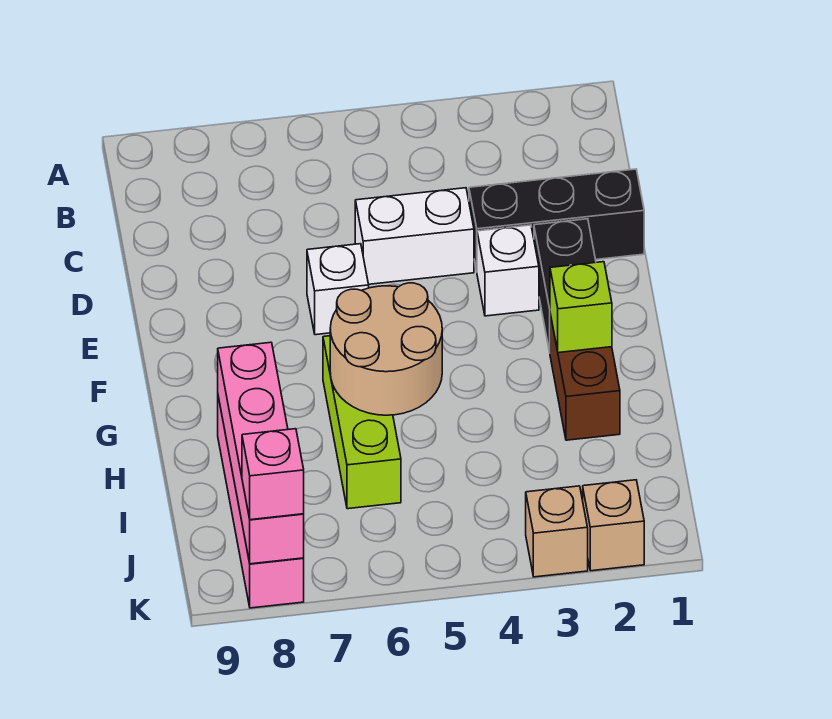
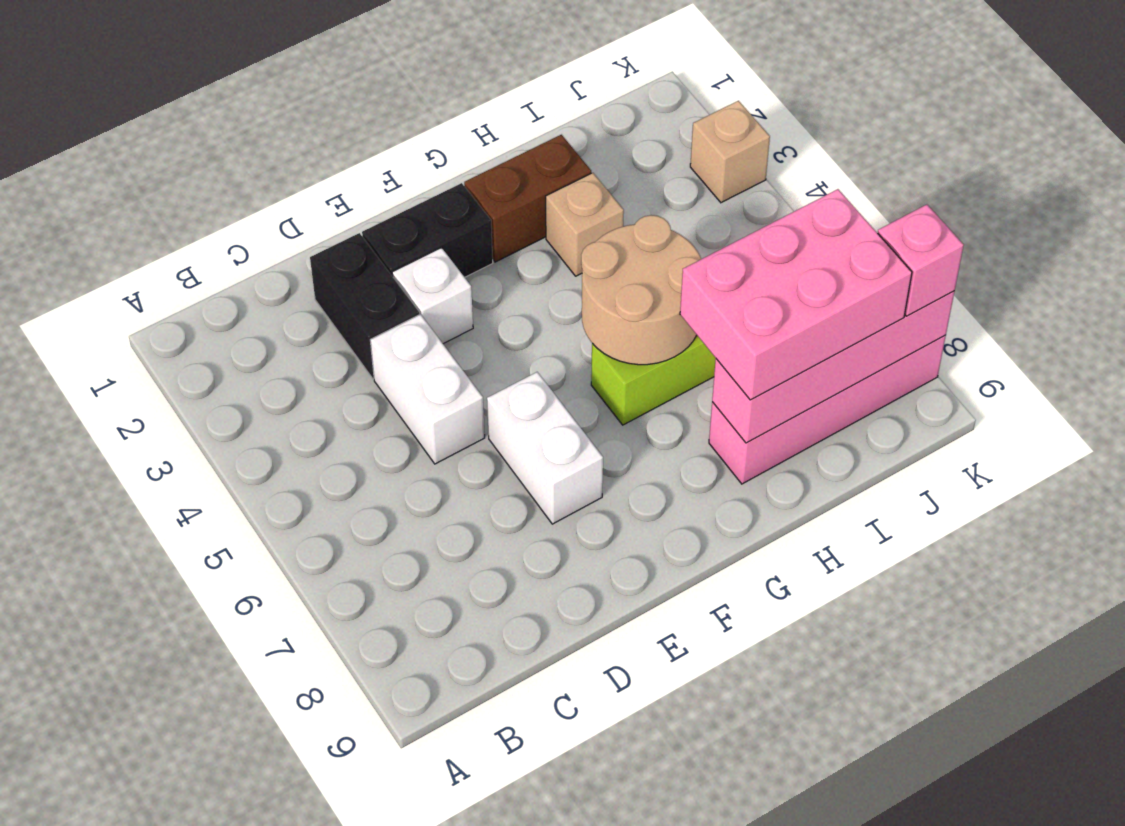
black 1x3 brick [469,169,644,271] -> black 1x2 brick [310,233,419,379]
white 1x1 brick [307,244,369,335] -> white 1x2 brick [487,372,603,524]
lime 1x1 brick [550,262,612,353] -> none
none -> pink 2x3 brick [680,189,912,400]
tan 1x1 brick [583,480,644,571] -> tan 1x1 brick moved to [546,173,624,276]

